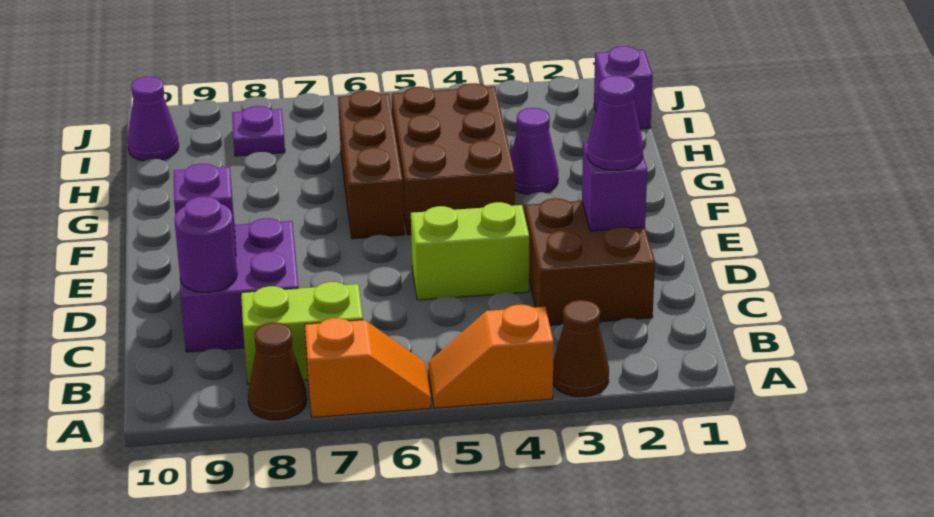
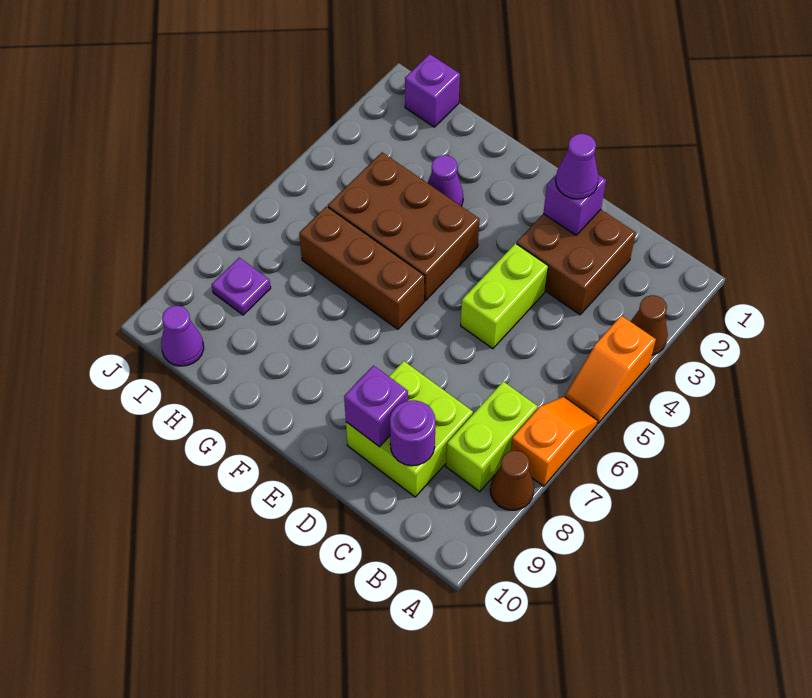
purple 2x2 brick [180,218,298,352] -> lime 2x2 brick [346,361,473,497]

